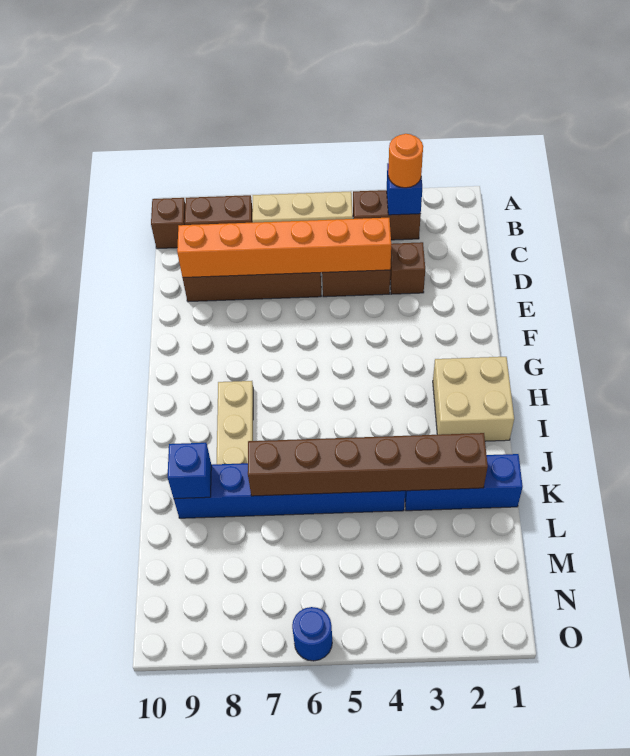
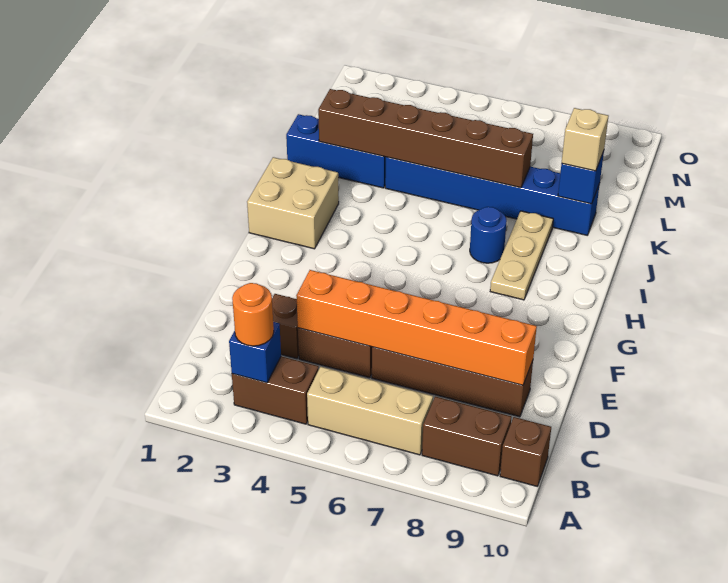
none -> tan 1x1 brick [562,108,608,171]
blue 1x1 round brick [292,607,332,661] -> blue 1x1 round brick moved to [470,207,507,263]

